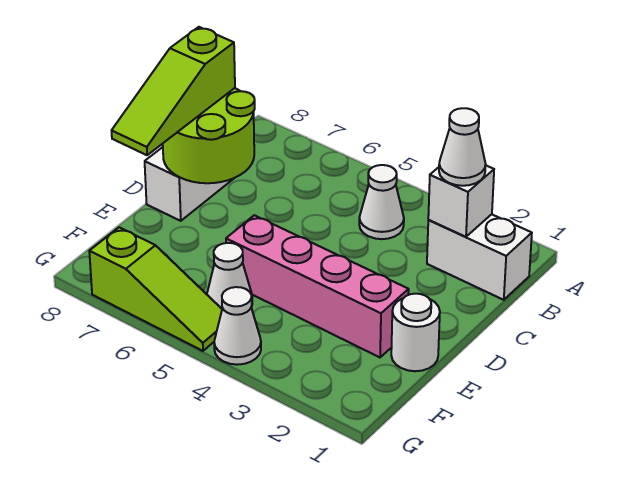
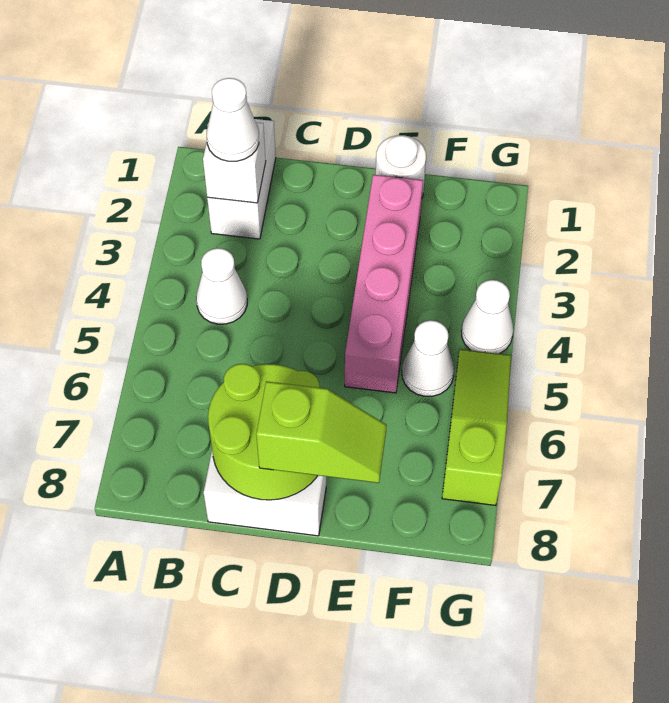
lime 1x3 slope [112,27,235,155] -> lime 1x2 slope [256,381,387,483]

